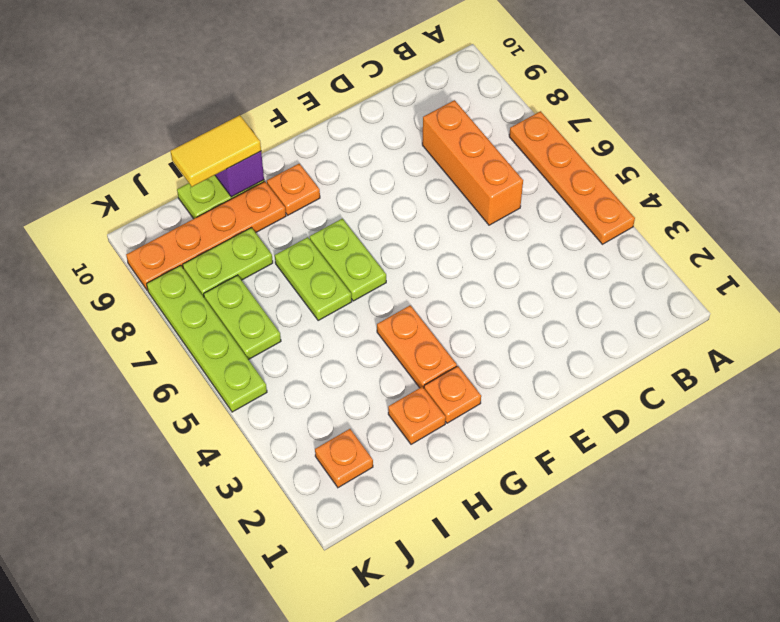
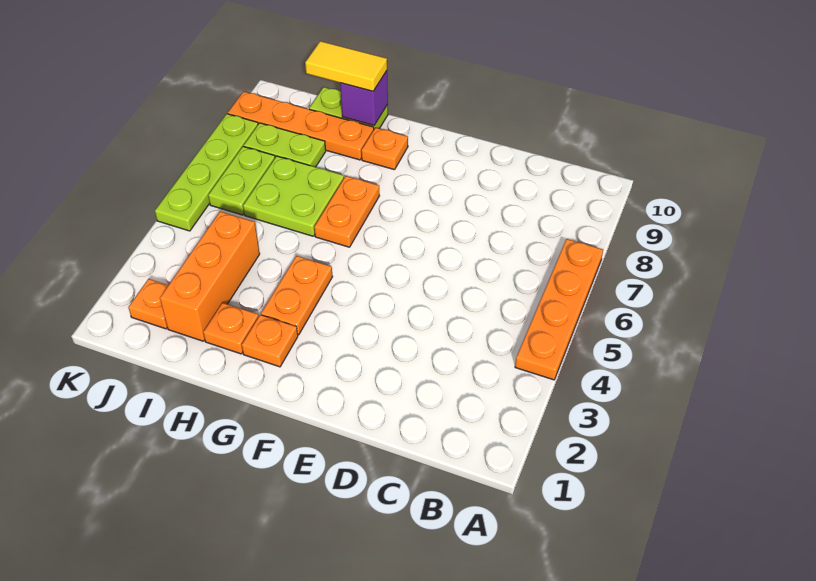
orange 1x3 brick [422,100,523,225] -> orange 1x3 brick moved to [160,211,260,341]
lime 1x2 plate [310,219,386,301] -> orange 1x2 plate [314,176,379,247]
lime 1x2 plate [275,237,352,320] -> lime 2x2 plate [243,156,344,236]

